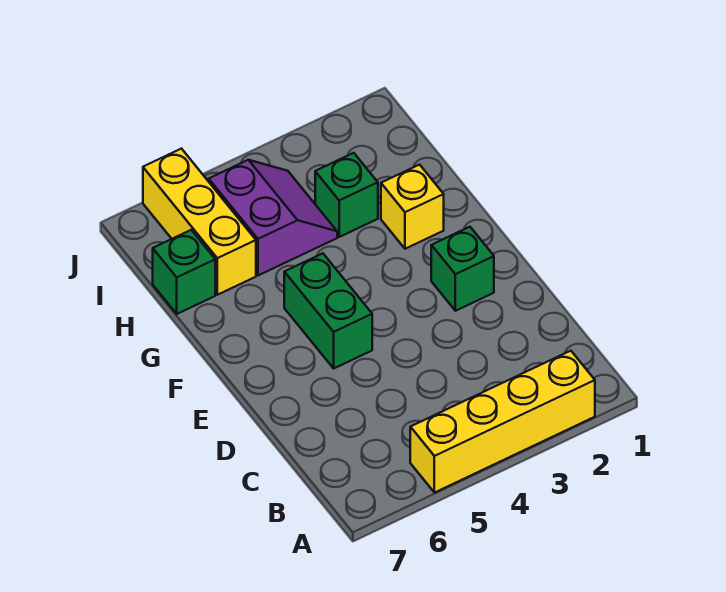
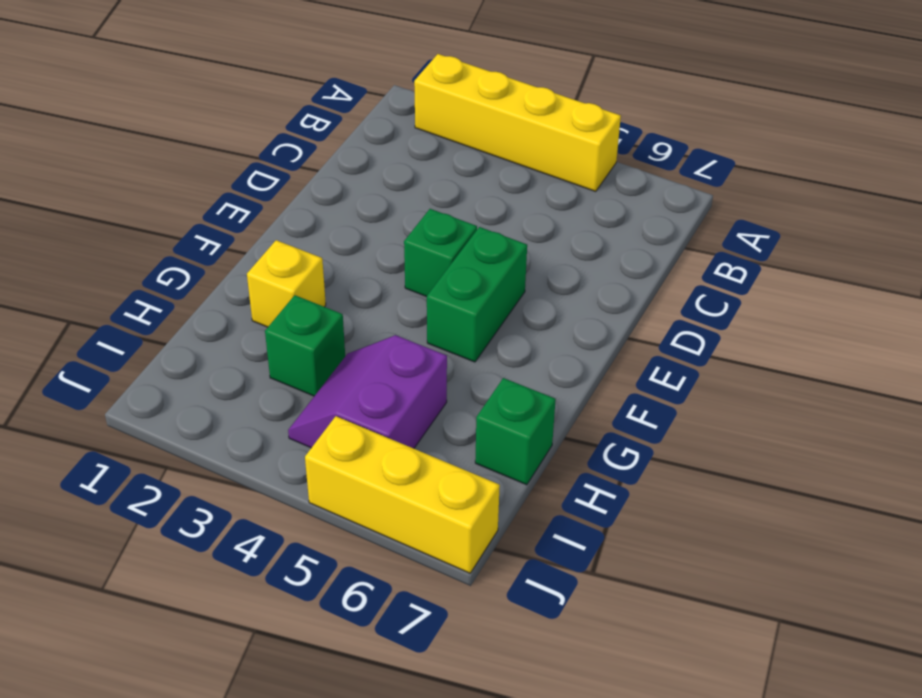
green 1x1 brick [431,227,494,311] -> green 1x1 brick moved to [404,209,477,297]
yellow 1x3 brick [143,149,256,295] -> yellow 1x3 brick turned to [305,416,500,573]

